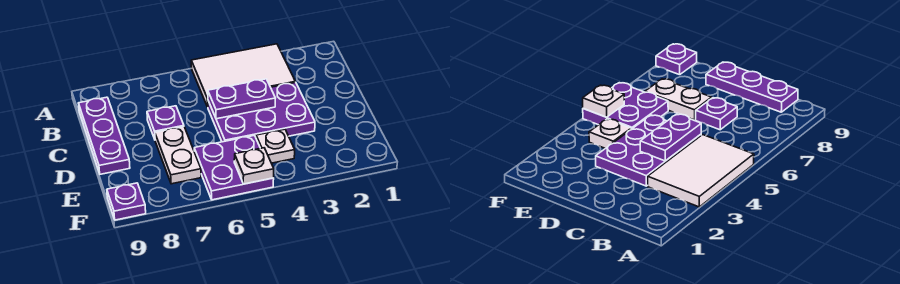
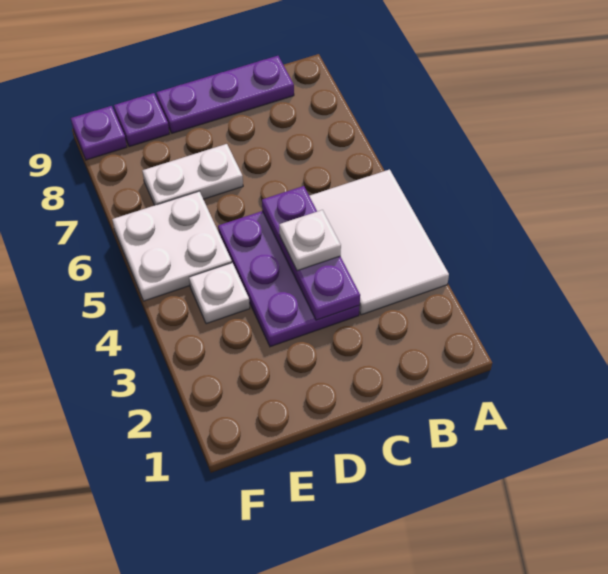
purple 1x2 plate [208,79,275,119] -> purple 1x3 plate [262,186,360,320]
purple 1x1 plate [147,106,184,139] -> purple 1x1 plate moved to [114,93,169,147]
purple 2x2 plate [194,135,274,200] -> white 2x2 plate [112,191,232,301]
white 1x1 plate [234,148,274,184] -> white 1x1 plate moved to [279,210,341,271]

